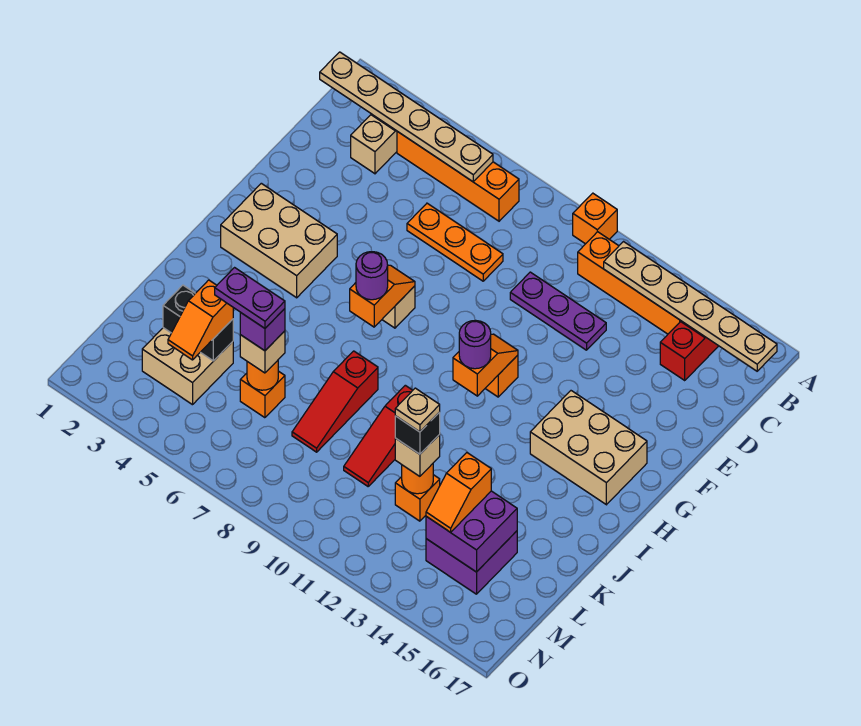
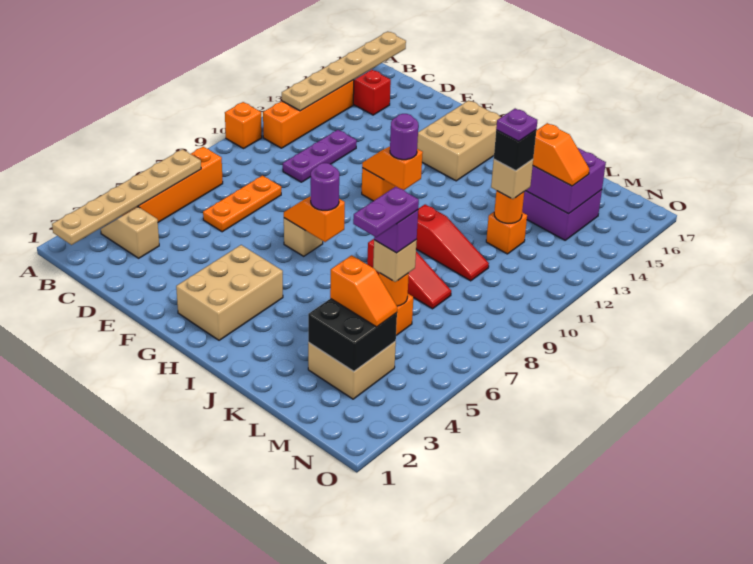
black 1x2 brick [163,285,233,361] -> black 2x2 brick [308,299,397,371]
tan 1x1 plate [395,388,440,432] -> purple 1x1 plate [496,109,537,141]

